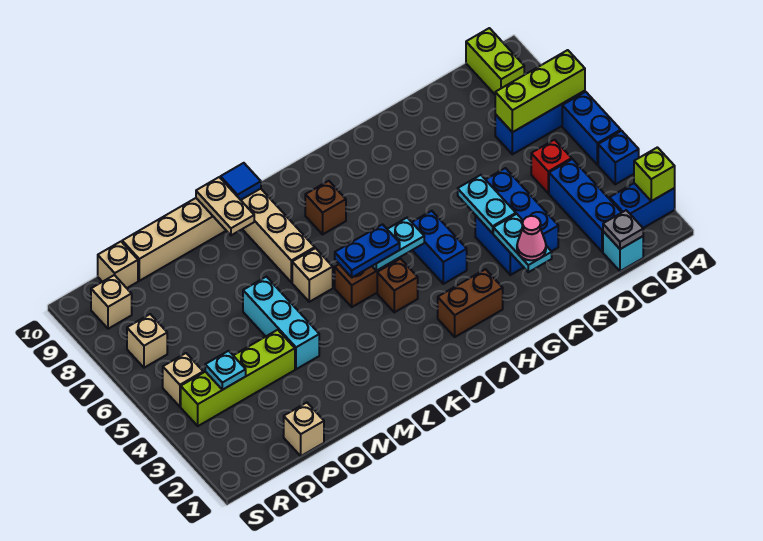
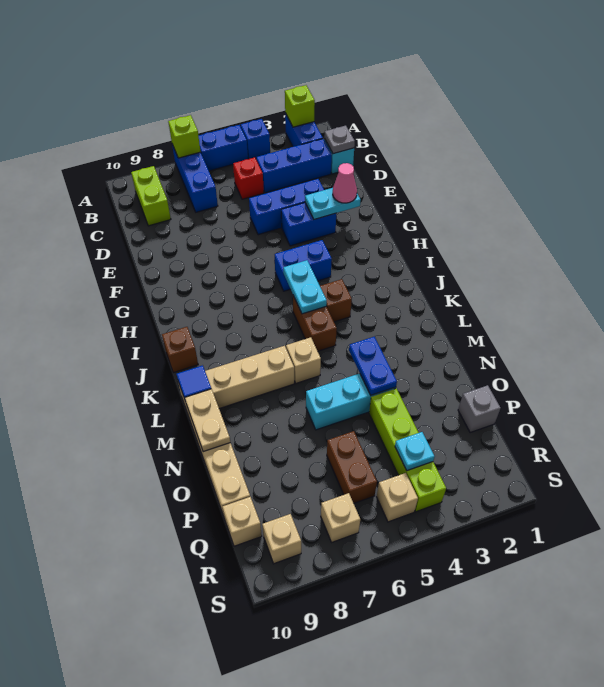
lime 1x3 brick [495,50,585,132] -> lime 1x1 brick [168,115,201,158]
lime 1x2 brick [466,28,524,94] -> lime 1x2 brick turned to [131,166,171,226]
cyan 1x2 plate [458,175,516,233] -> none
brown 1x2 brick [438,269,503,337] -> brown 1x2 brick moved to [327,431,377,503]
blue 1x2 plate [335,224,400,277] -> blue 1x2 plate moved to [349,336,397,395]
brown 1x1 brick [305,181,346,234] -> brown 1x1 brick moved to [162,327,198,373]
tan 1x2 plate [196,177,254,235] -> tan 1x2 plate turned to [185,389,230,452]
tan 1x1 brick [284,403,324,456] -> grey 1x1 brick [458,385,501,433]

